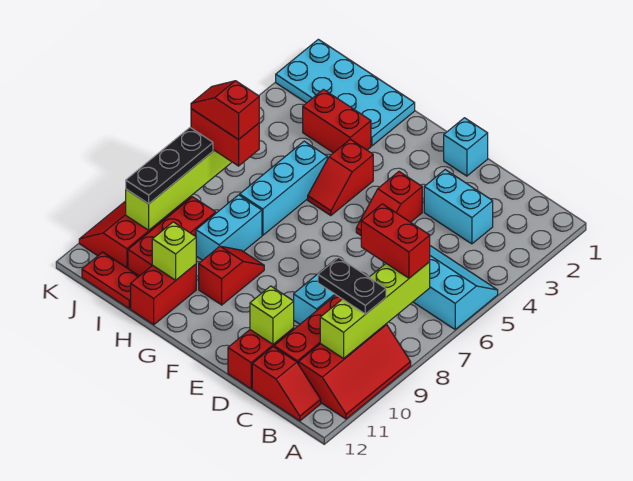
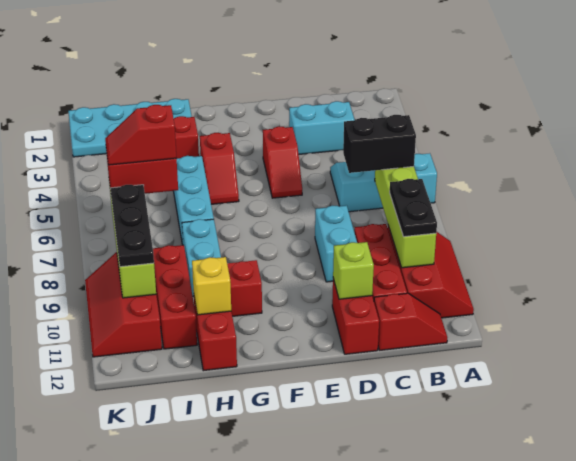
red 1x2 brick [361,204,430,278] -> black 1x2 brick [343,115,416,173]
black 1x2 plate [318,257,386,314] -> black 1x2 plate turned to [390,179,437,237]
cyan 1x1 brick [444,118,488,176] -> none
lime 1x1 brick [152,222,196,280] -> yellow 1x1 brick [192,257,231,315]
red 1x2 plate [82,252,139,309] -> none

